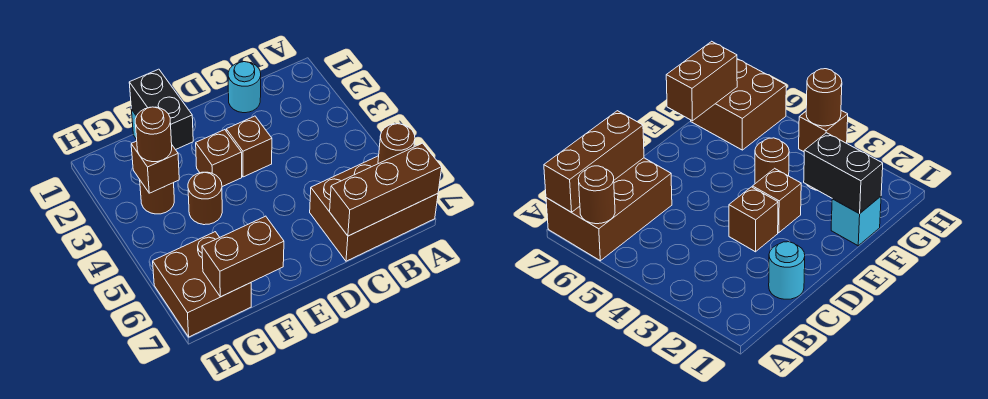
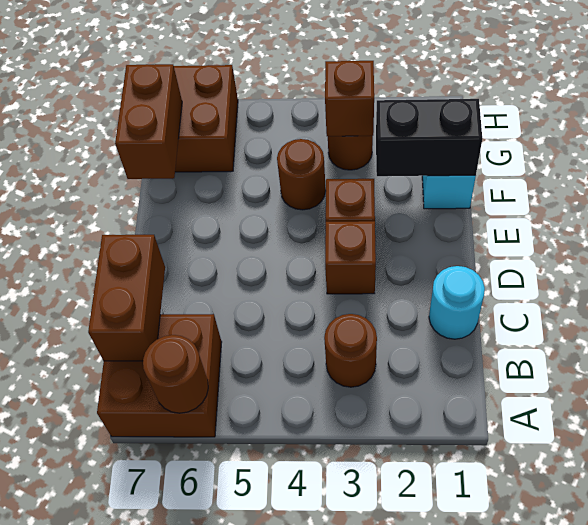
brown 2x3 brick [310,156,438,261] -> brown 2x2 brick [97,314,222,437]
brown 1x3 brick [330,143,442,236] -> brown 1x2 brick [88,235,165,361]
brown 1x1 round brick [135,107,172,162] -> brown 1x1 round brick moved to [324,314,377,387]

